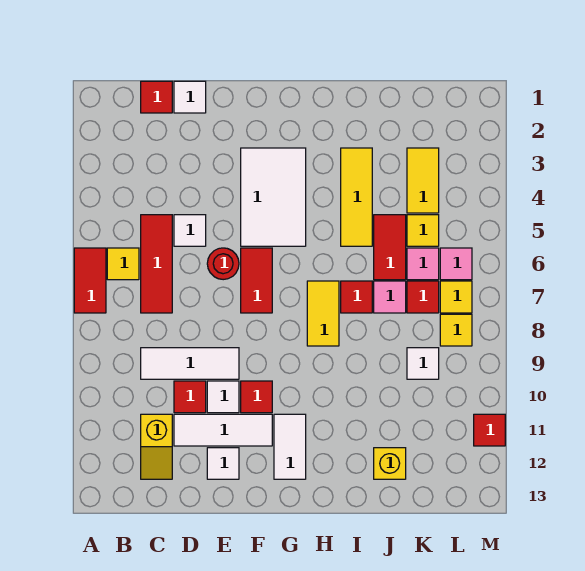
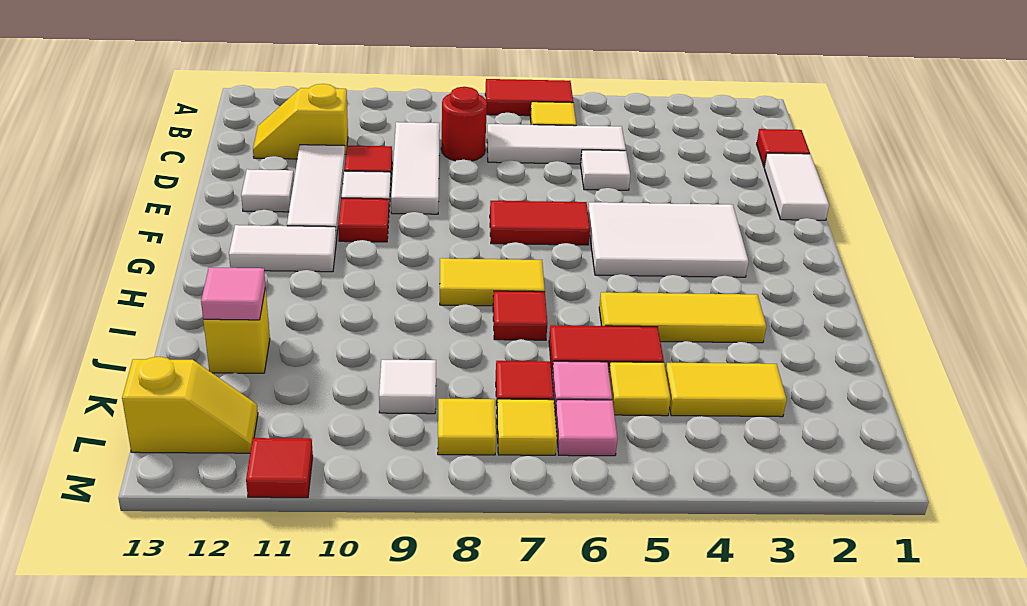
red 1x3 tile [141,215,172,313] -> white 1x3 tile [487,124,626,164]
white 1x1 tile [174,81,206,113] -> white 1x2 tile [764,153,829,220]
red 1x1 round brick [207,248,239,280] -> red 1x1 round brick moved to [441,87,487,161]
pink 1x1 tile [374,281,406,313] -> pink 1x1 tile moved to [201,267,266,320]
none -> yellow 1x2 slope [122,357,258,453]

